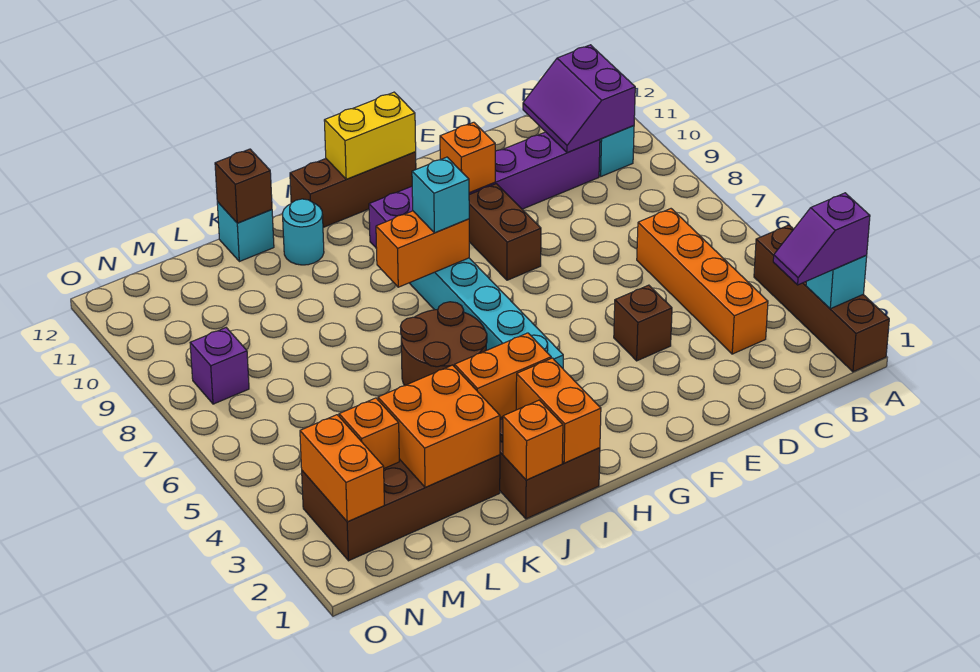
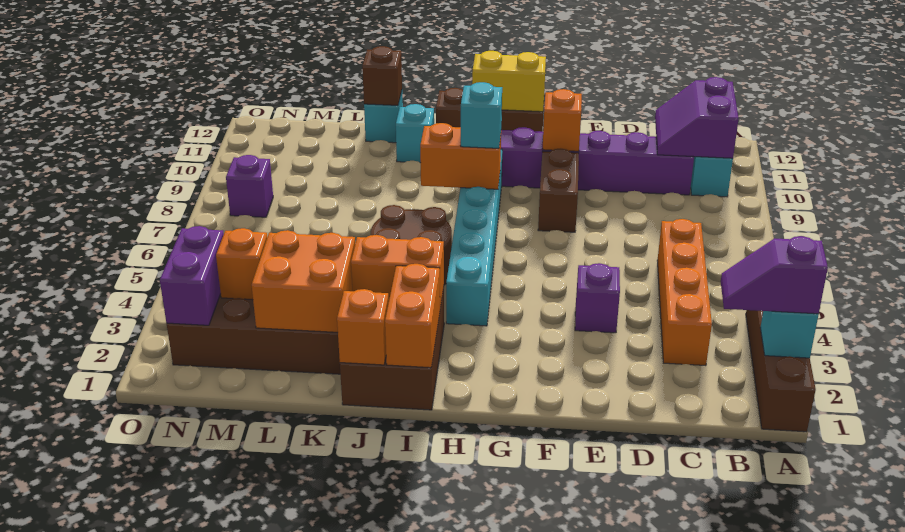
brown 1x1 brick [614,285,672,361] -> purple 1x1 brick [575,263,620,333]
cyan 1x1 round brick [282,199,324,265] -> cyan 1x1 brick [396,104,434,163]
orange 1x2 brick [300,415,384,522] -> purple 1x2 brick [160,226,224,325]

